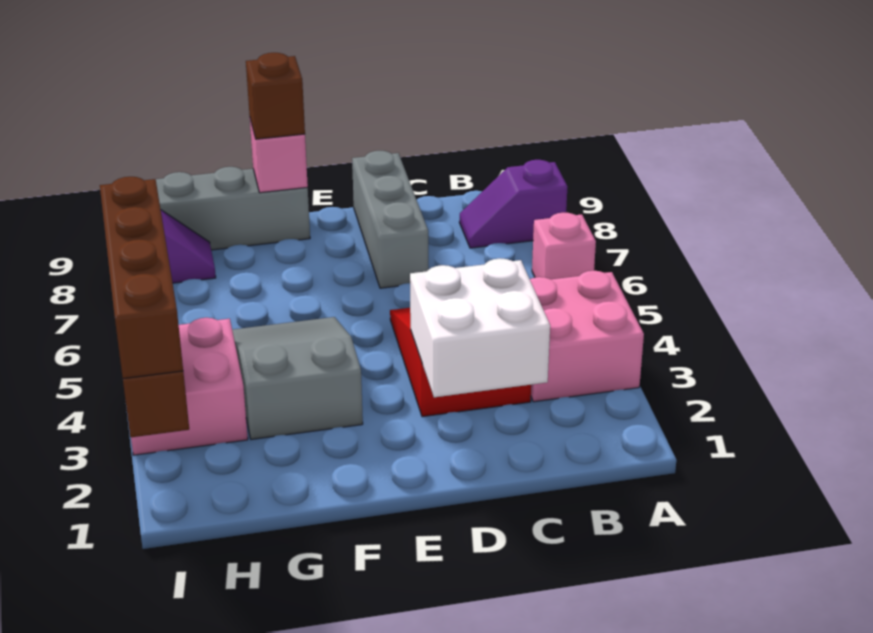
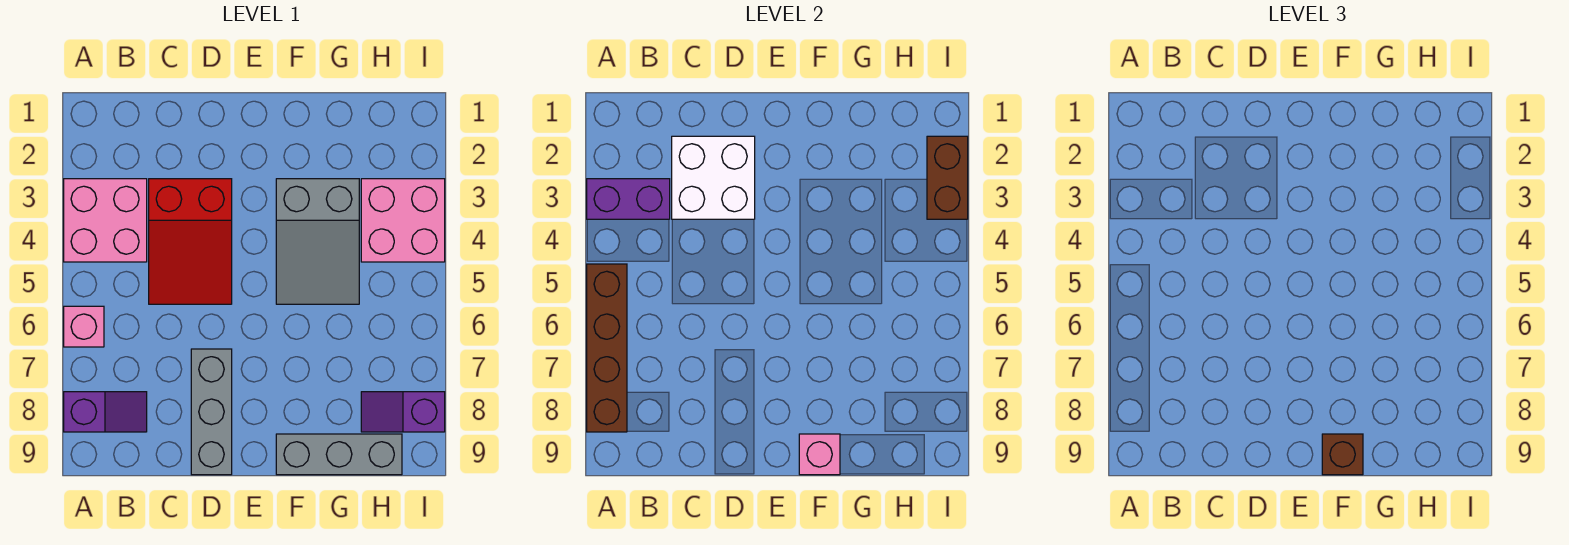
none -> purple 1x2 brick [587,179,670,219]
brown 1x4 brick [100,177,183,379] -> brown 1x4 brick moved to [587,264,627,432]

